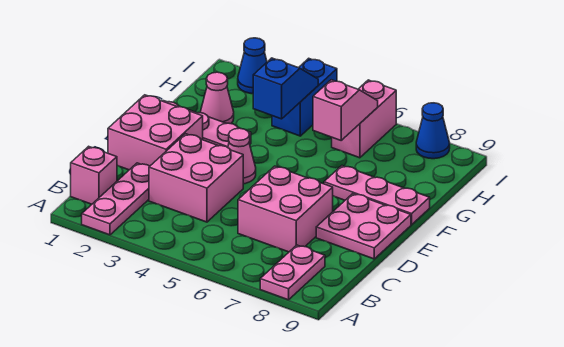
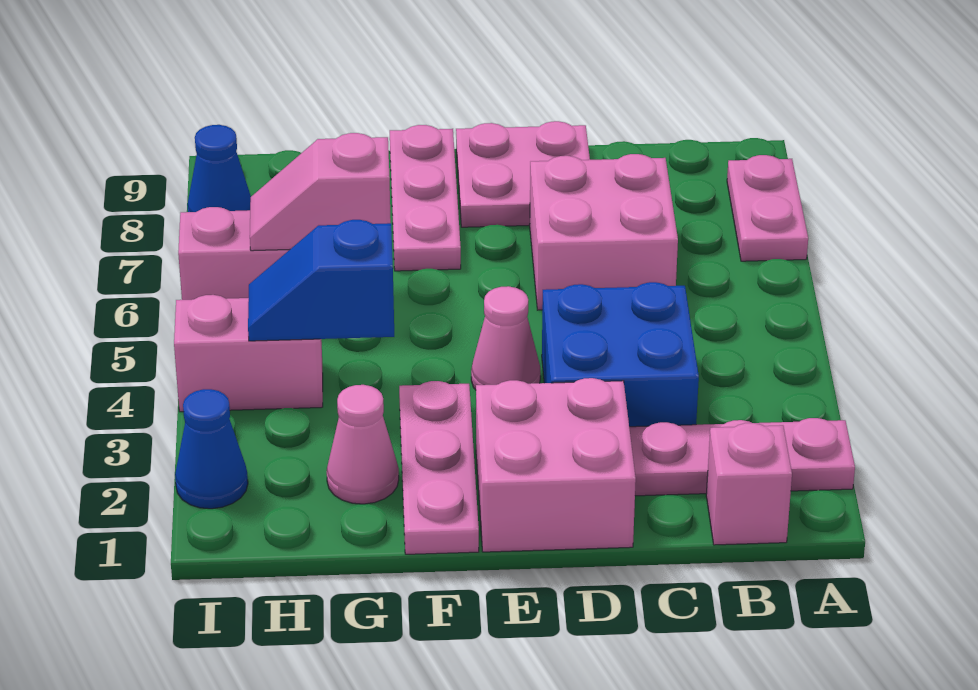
pink 1x2 plate [260,245,325,300] -> pink 1x2 plate turned to [727,155,808,261]
pink 2x2 brick [149,134,243,222] -> blue 2x2 brick [542,282,699,427]
blue 1x2 brick [272,58,337,136] -> pink 1x2 brick [174,295,323,412]

